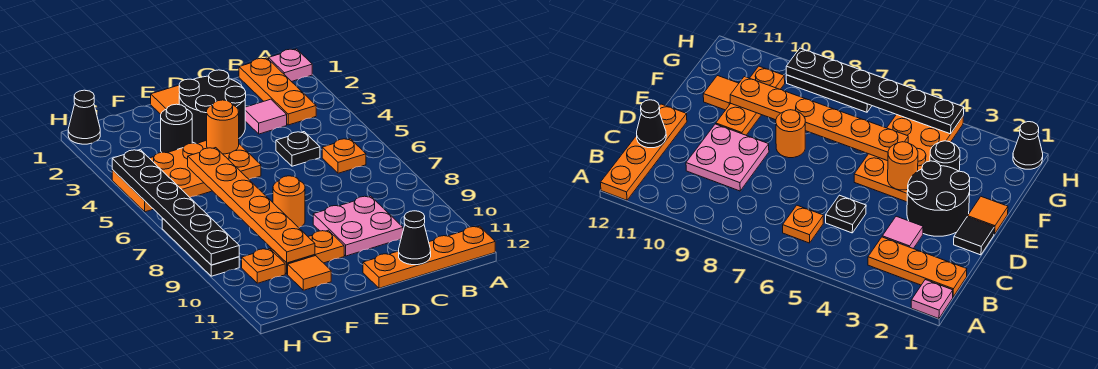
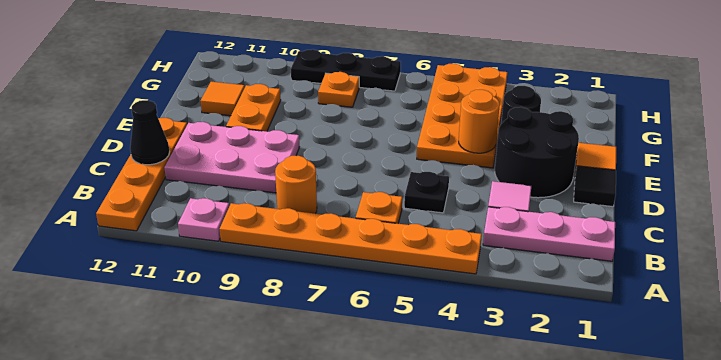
pink 1x1 plate [269,49,312,82] -> pink 1x1 plate moved to [178,198,229,241]
orange 1x3 plate [239,58,316,125] -> pink 1x3 plate [483,207,615,261]
pink 2x2 plate [313,196,403,256] -> pink 2x3 plate [164,122,299,193]
orange 1x1 round brick [273,176,305,228] -> orange 1x1 round brick moved to [275,156,317,214]
orange 1x6 plate [188,148,315,263] -> orange 1x6 plate moved to [220,203,482,274]
orange 1x1 plate [242,249,285,283] -> orange 1x1 plate moved to [318,72,359,107]
black 1x1 cone [68,90,100,144] -> none
black 1x6 plate [112,150,239,265] -> none

